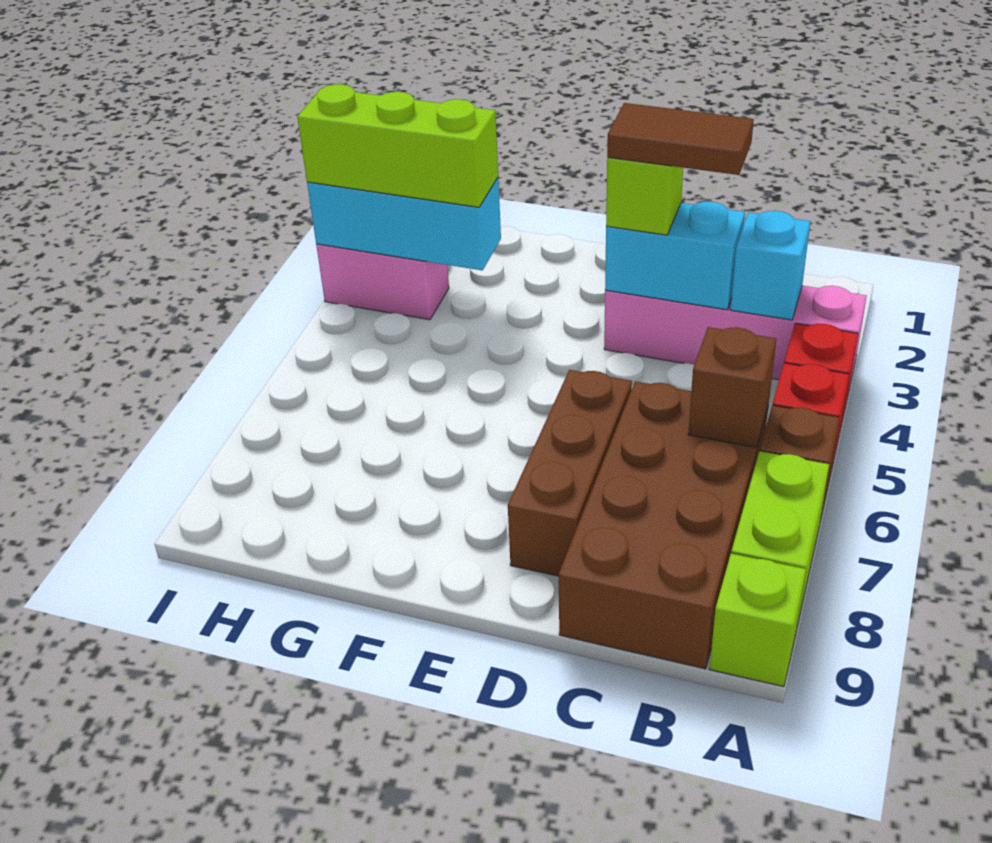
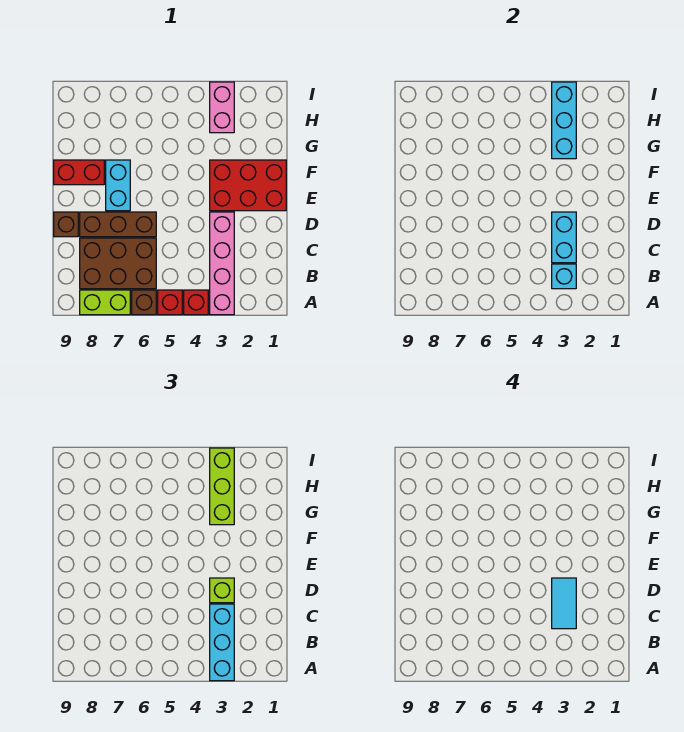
none -> cyan 1x3 brick [210,604,234,681]
lime 1x1 brick [710,554,806,687] -> none
brown 2x4 brick [559,381,768,669] -> brown 2x3 brick [80,238,156,289]
brown 1x1 brick [688,327,776,448] -> brown 1x1 brick moved to [54,212,78,237]
brown 1x2 tile [607,103,754,175] -> cyan 1x2 tile [552,578,576,629]
none -> red 2x3 brick [210,160,286,211]
none -> cyan 1x2 brick [106,160,130,211]
none -> red 1x2 brick [54,160,104,185]

